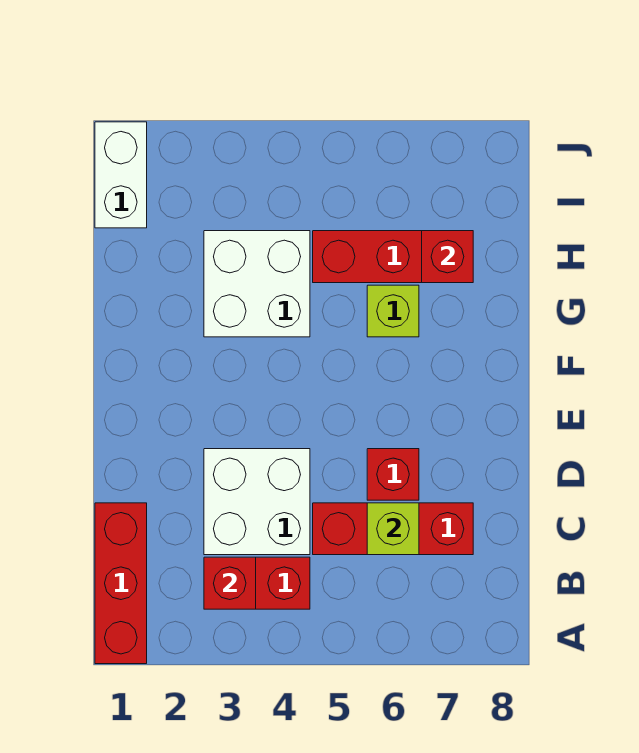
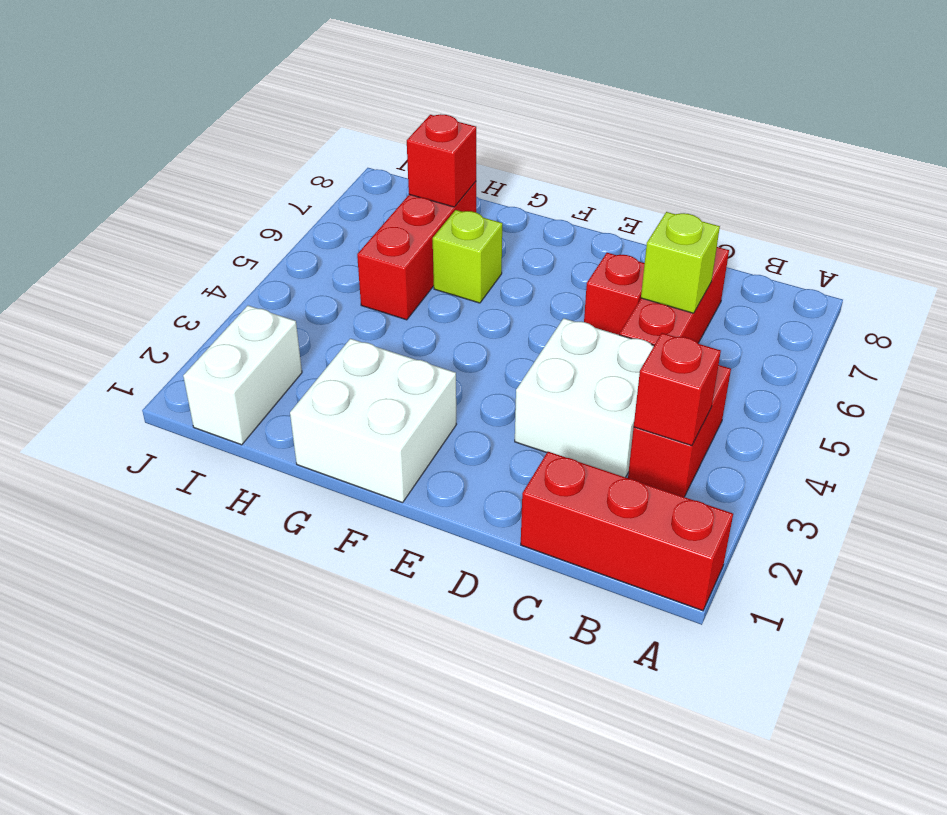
white 2x2 brick [204,231,310,337] -> white 2x2 brick moved to [290,339,457,503]
white 1x2 brick [95,122,147,228] -> white 1x2 brick turned to [183,306,302,445]

